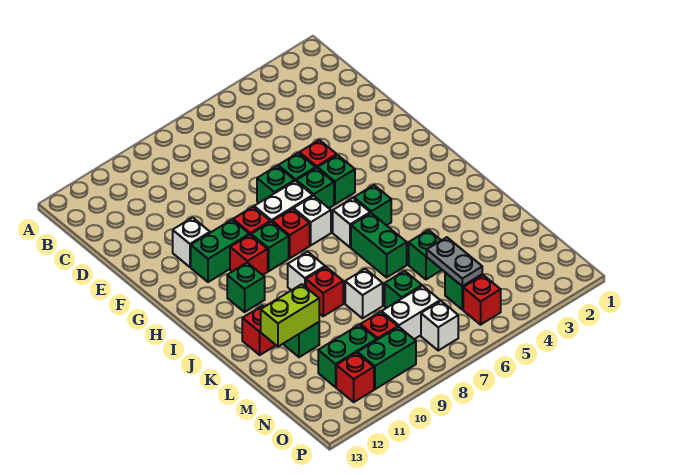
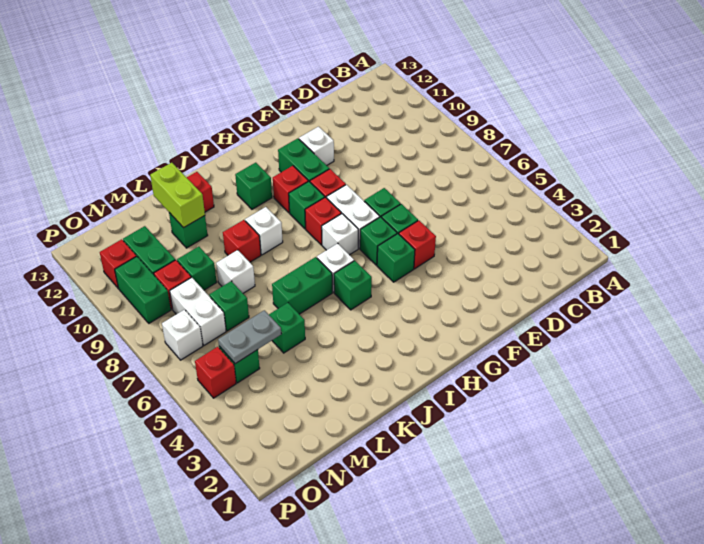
none -> green 1x1 brick [177,247,217,290]

